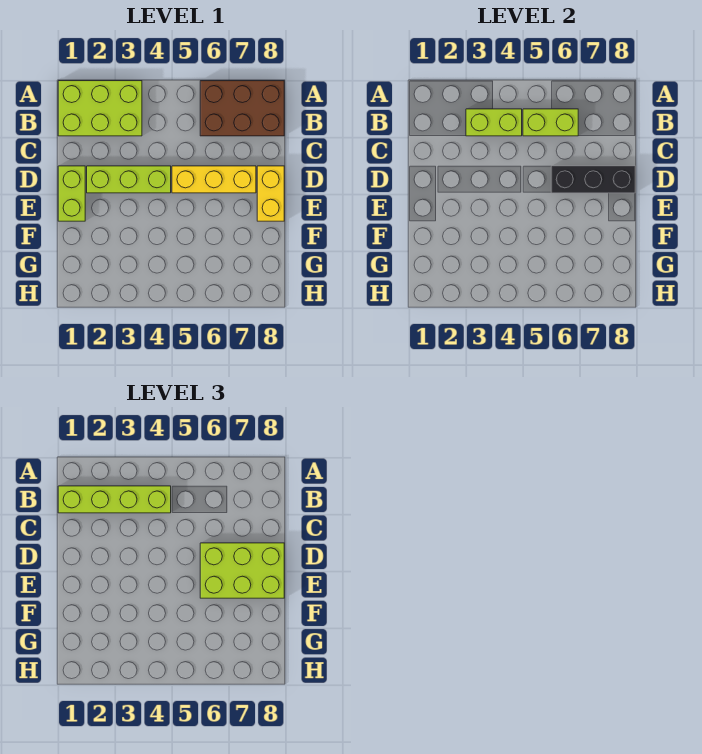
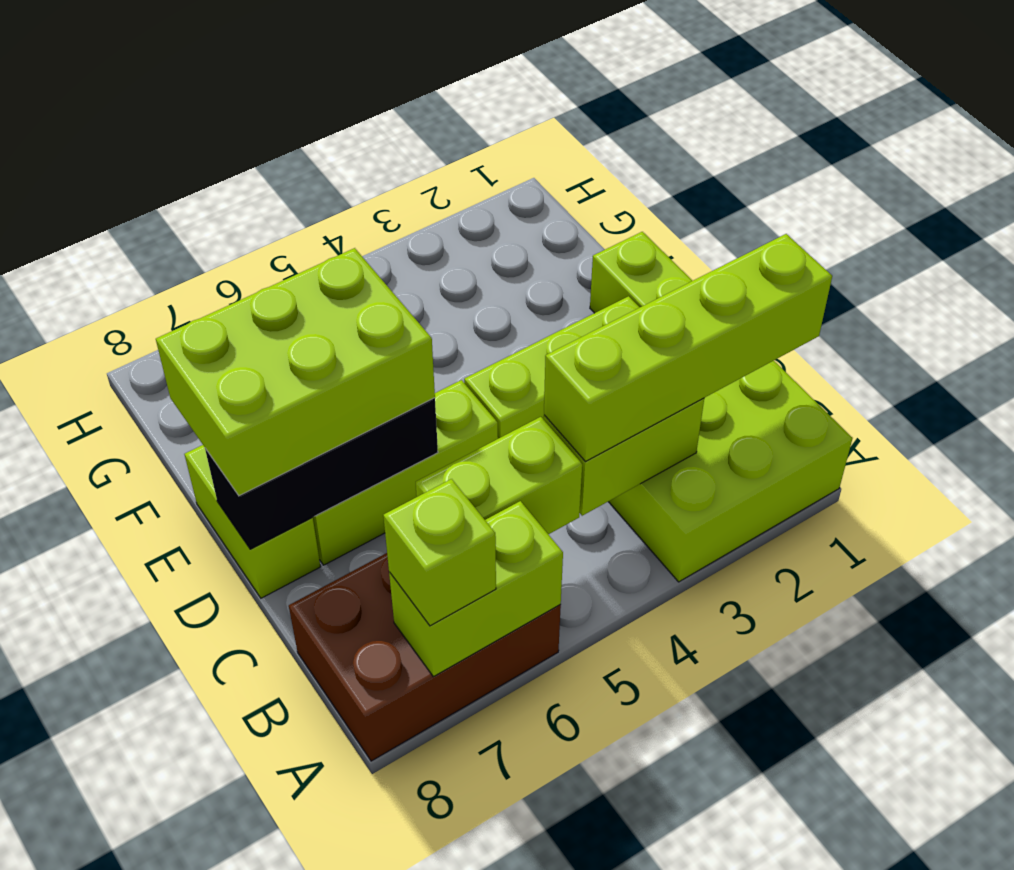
none -> lime 1x2 brick [389,501,563,677]
none -> lime 1x1 brick [383,479,496,626]
yellow 1x3 brick [172,166,256,193] -> lime 1x3 brick [313,380,498,565]
yellow 1x2 brick [257,166,284,221] -> lime 1x2 brick [185,445,321,598]

